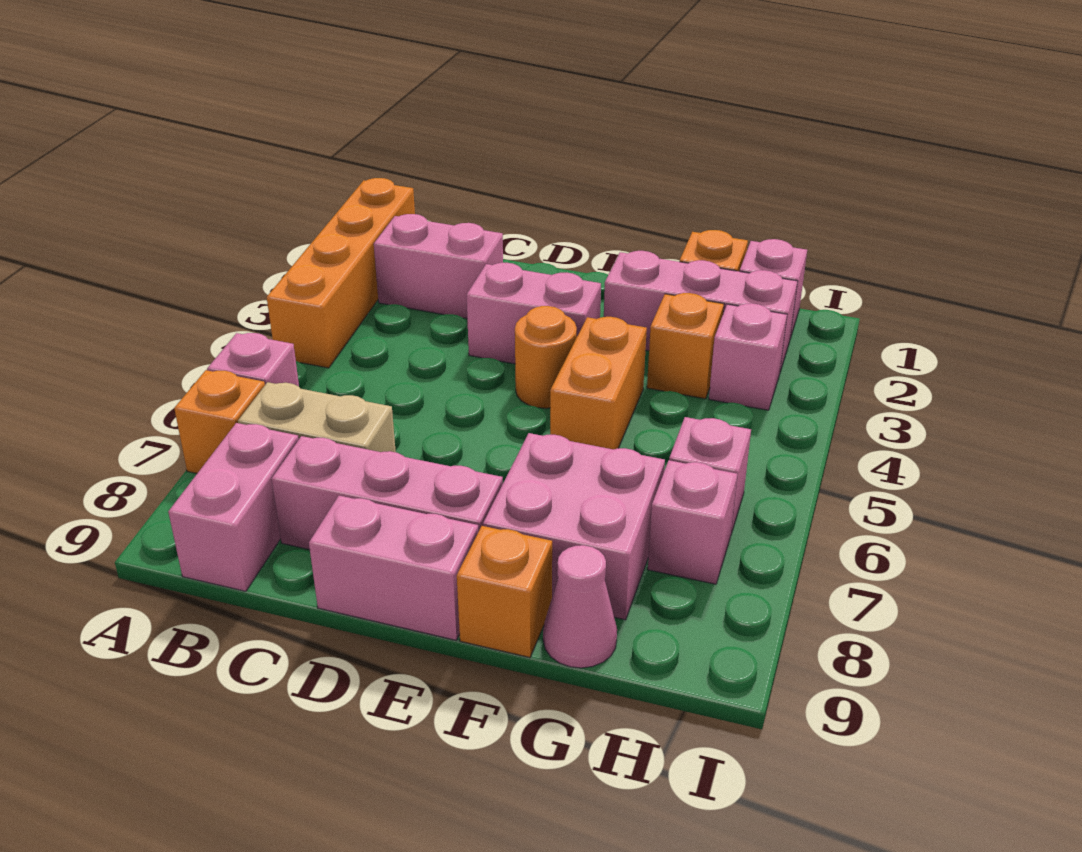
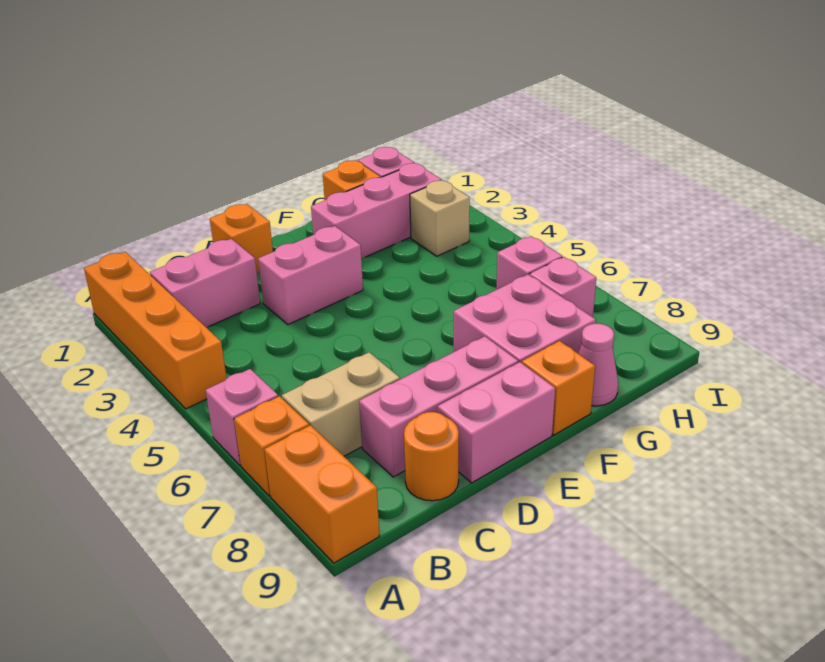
pink 1x2 brick [168,423,299,591] -> none
orange 1x1 round brick [515,306,577,408] -> orange 1x1 round brick moved to [404,412,459,501]
orange 1x2 brick [550,317,647,449] -> orange 1x2 brick moved to [264,425,379,563]
orange 1x1 brick [647,293,724,399] -> orange 1x1 brick moved to [210,204,273,273]
pink 1x1 brick [709,303,787,410] -> tan 1x1 brick [410,181,470,256]

